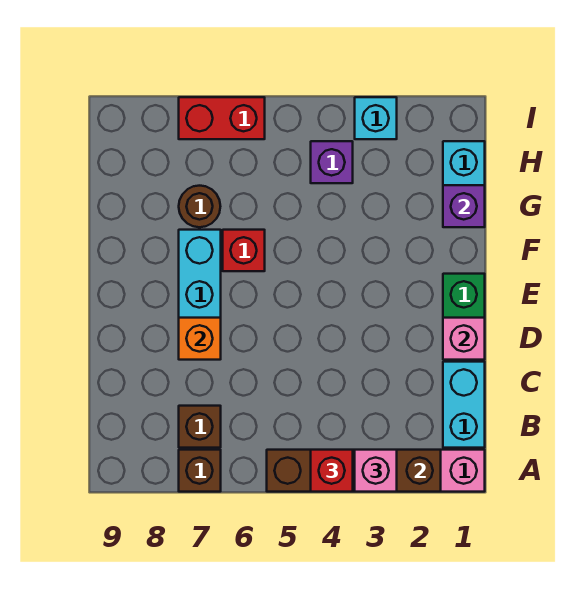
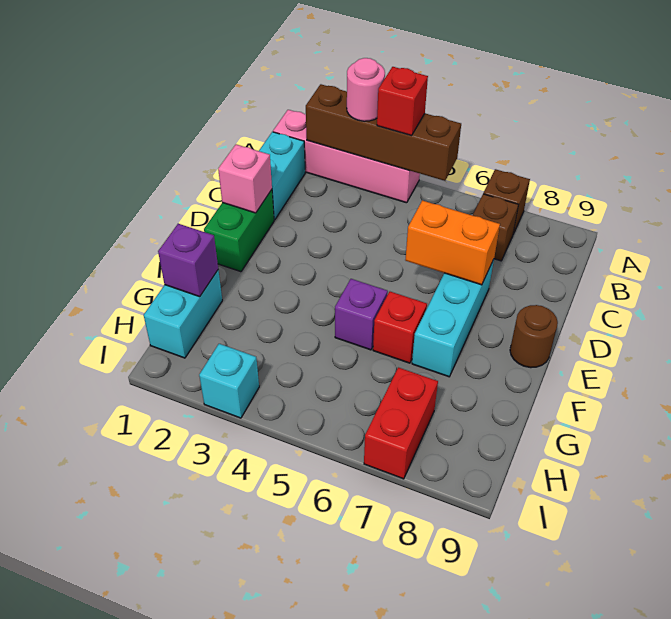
pink 1x1 brick [355,450,397,492] -> pink 1x1 round brick [347,58,385,121]
orange 1x1 brick [179,318,221,360] -> orange 1x2 brick [405,200,500,285]
brown 1x1 round brick [179,186,220,227] -> brown 1x1 round brick moved to [510,305,558,368]
purple 1x1 brick [311,141,353,183] -> purple 1x1 brick moved to [335,279,388,350]
red 1x2 brick [179,97,265,139] -> red 1x2 brick turned to [364,367,438,479]

